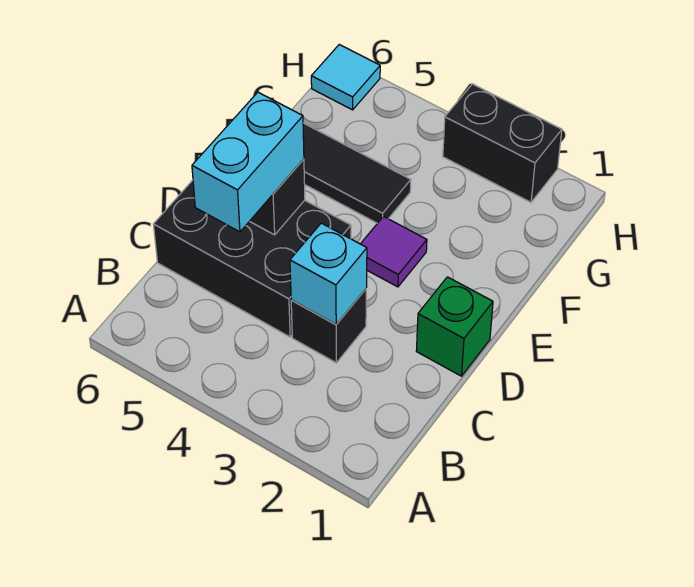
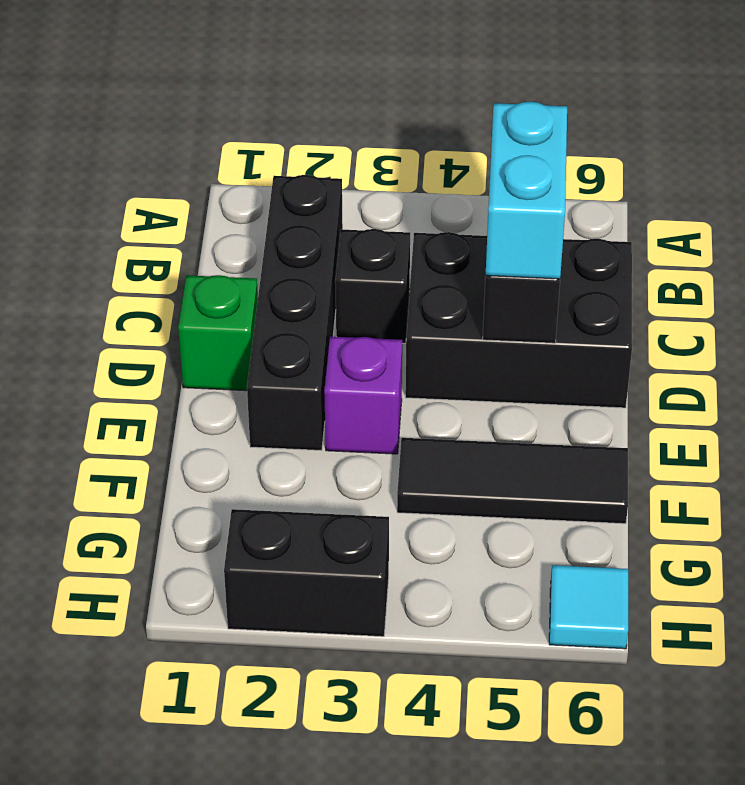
none -> black 1x4 brick [247,175,343,451]
cyan 1x1 brick [290,223,367,324] -> none
purple 1x1 tile [361,216,427,287] -> purple 1x1 brick [324,336,402,454]

